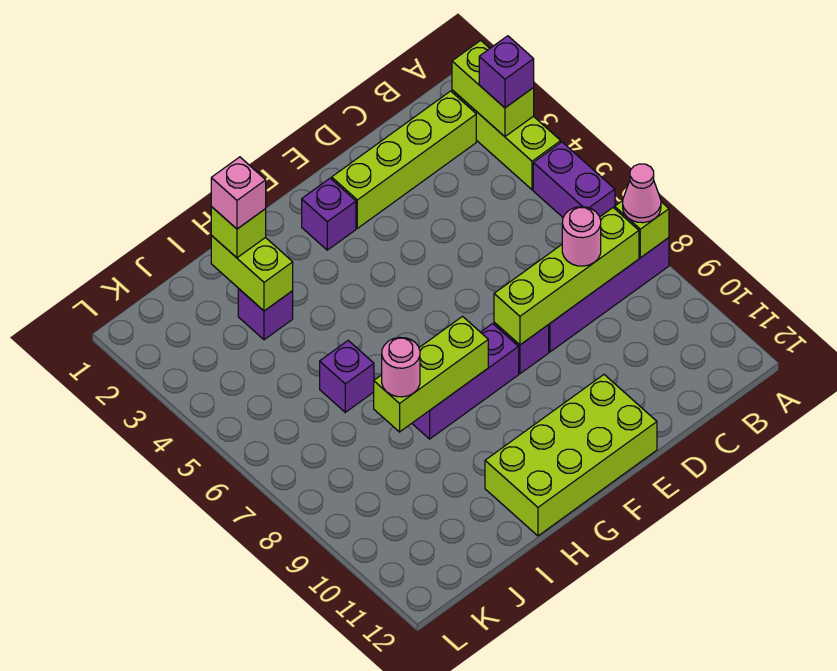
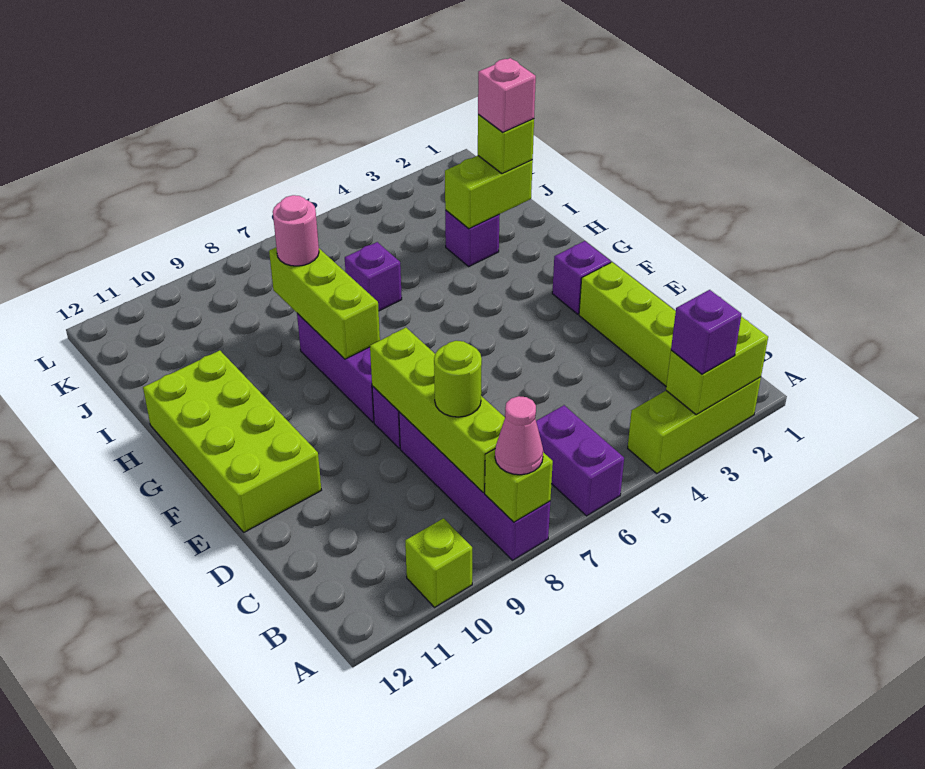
purple 1x2 brick [533,142,615,217] -> purple 1x2 brick turned to [536,405,624,516]
none -> lime 1x1 brick [405,518,472,607]
pink 1x1 round brick [562,207,601,266] -> lime 1x1 round brick [434,341,482,417]

